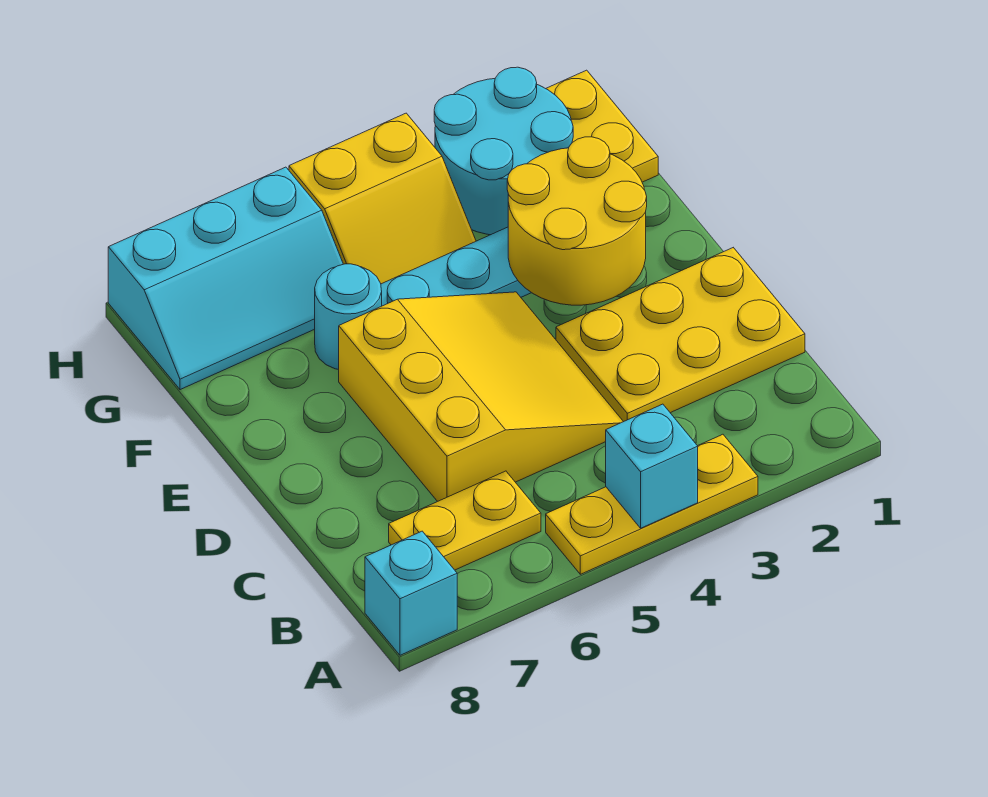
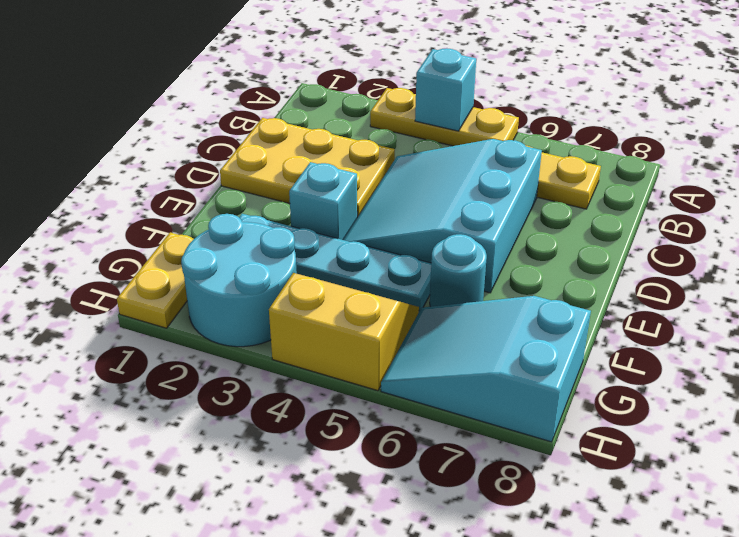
cyan 1x1 brick [365,531,457,655] -> cyan 1x1 brick moved to [289,162,357,240]
yellow 3x3 slope [339,292,623,501] -> cyan 3x3 slope [343,139,542,293]
yellow 2x2 round brick [507,137,647,305] -> none
cyan 2x3 slope [108,167,343,390] -> cyan 2x3 slope turned to [381,296,591,442]

